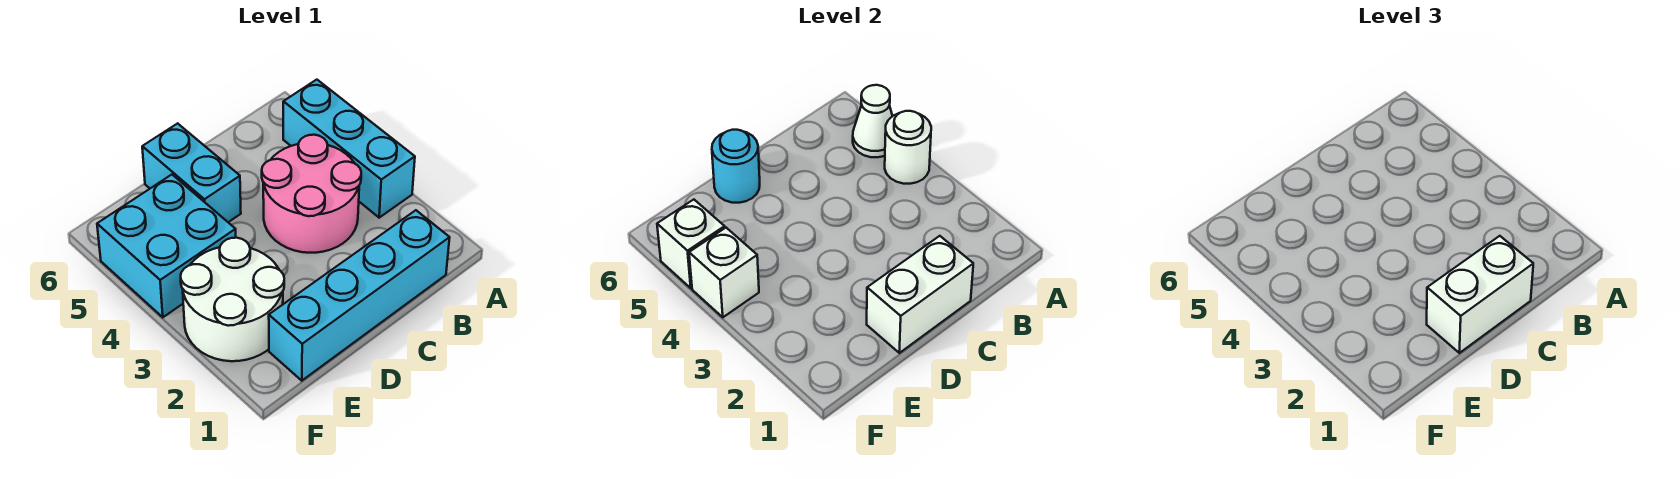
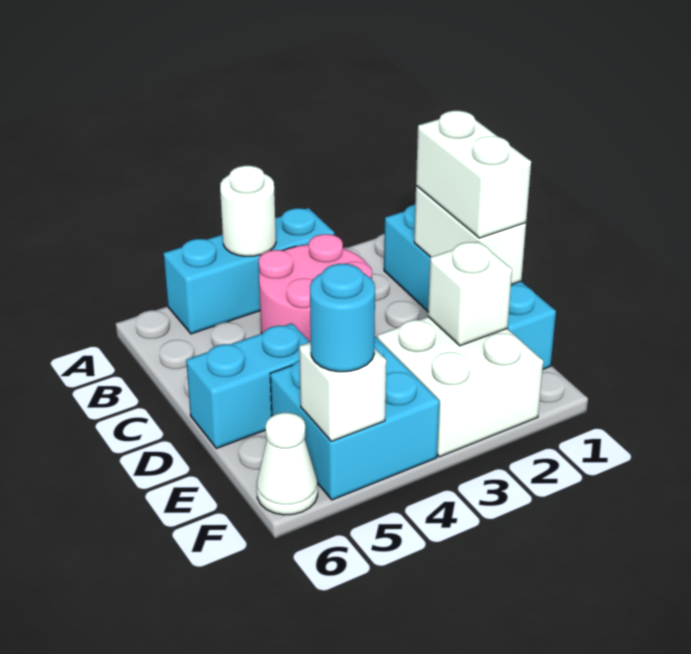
white 1x1 cone [853,85,892,157] -> white 1x1 cone moved to [257,413,318,515]
cyan 1x1 round brick [712,130,760,203] -> cyan 1x1 round brick moved to [310,264,375,372]
white 2x2 round brick [181,238,284,361] -> white 2x2 brick [377,317,543,457]
white 1x1 brick [689,228,759,317] -> white 1x1 brick moved to [428,241,512,346]

